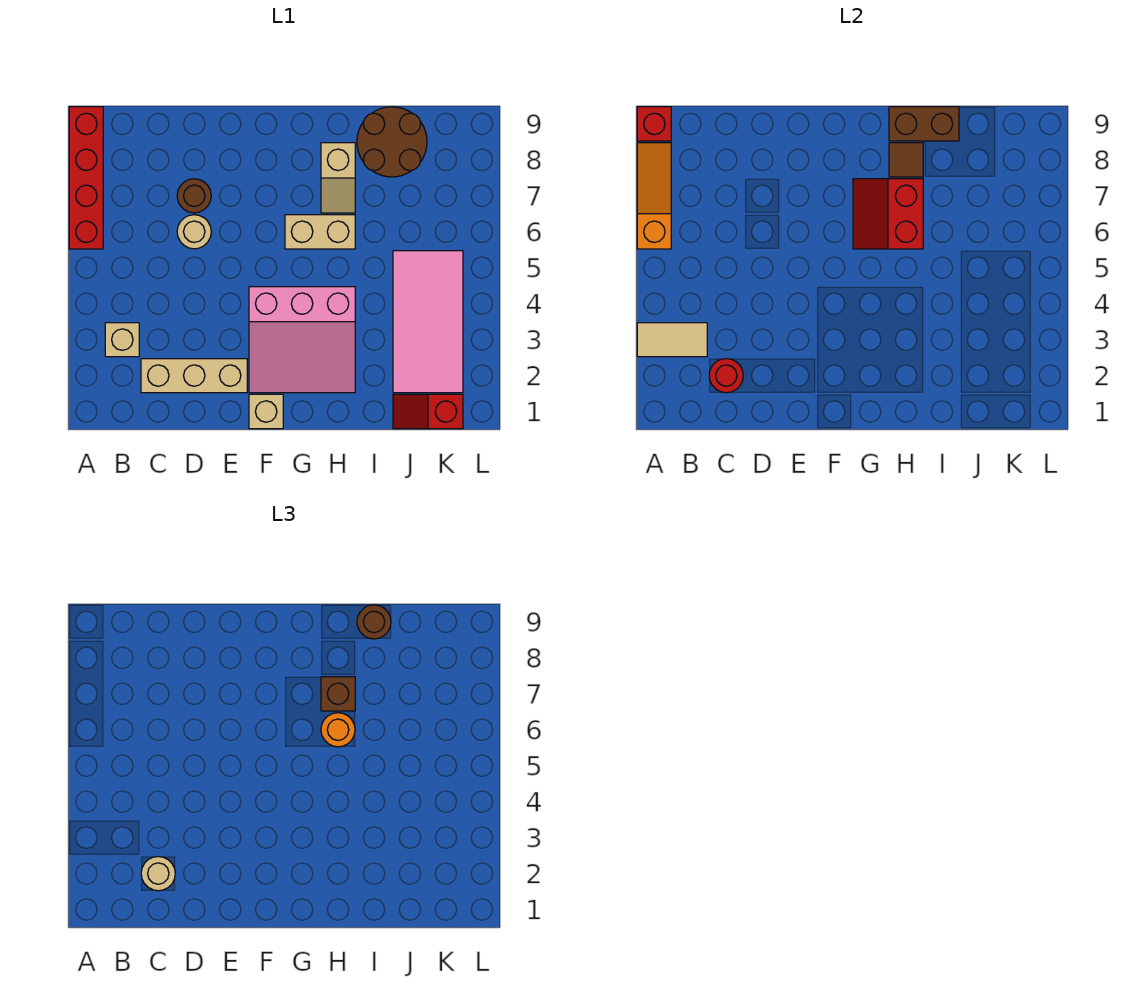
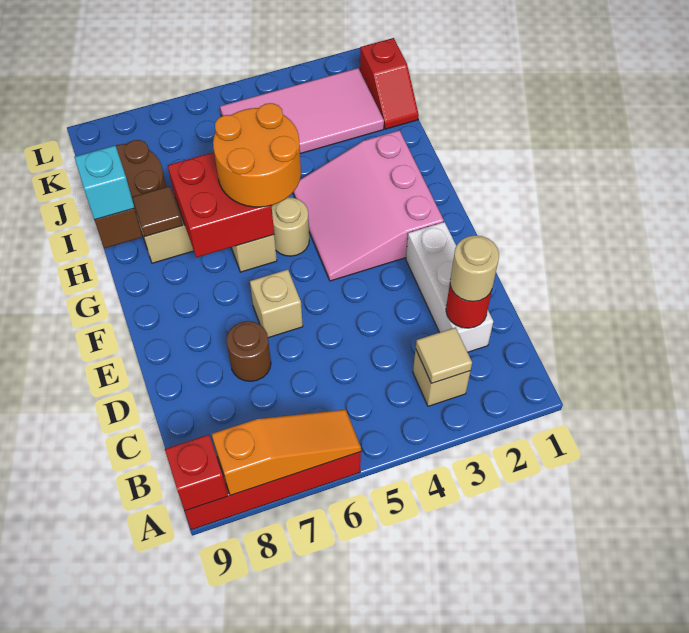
tan 1x2 tile [637,323,707,357] -> tan 1x1 tile [416,328,472,383]
orange 1x3 slope [637,143,671,249] -> orange 1x3 slope turned to [212,410,361,496]
tan 1x3 brick [141,359,247,393] -> white 1x3 brick [406,222,493,352]
tan 1x1 round brick [177,215,211,249] -> tan 1x1 round brick moved to [272,197,309,256]
tan 1x1 brick [249,394,283,429] -> tan 1x1 brick moved to [250,270,303,338]
pink 3x3 slope [249,287,355,393] -> pink 3x3 slope turned to [293,130,444,281]
red 2x2 slope [853,179,923,249] -> red 2x2 brick [168,152,274,257]
orange 1x1 round brick [321,713,355,747] -> orange 2x2 round brick [213,103,301,207]
brown 1x1 brick [321,677,355,711] -> none
none -> cyan 1x1 brick [74,145,134,220]
brown 1x1 round brick [357,605,391,639] -> none

